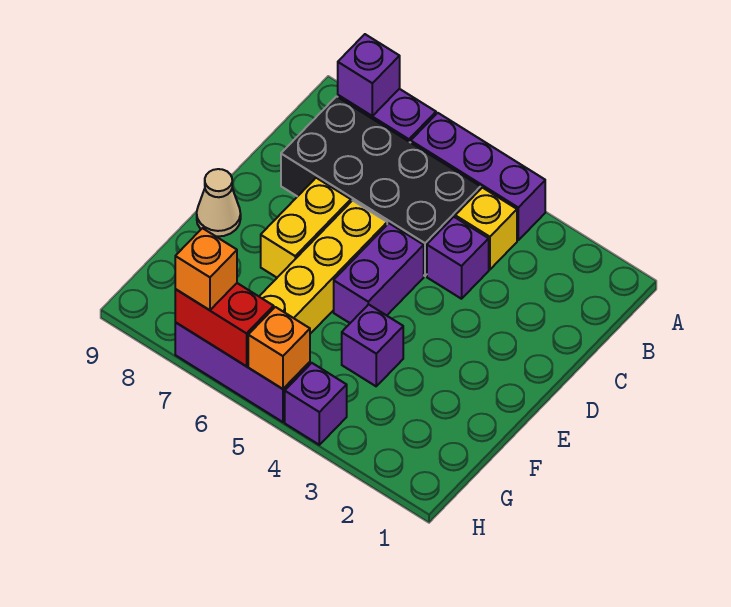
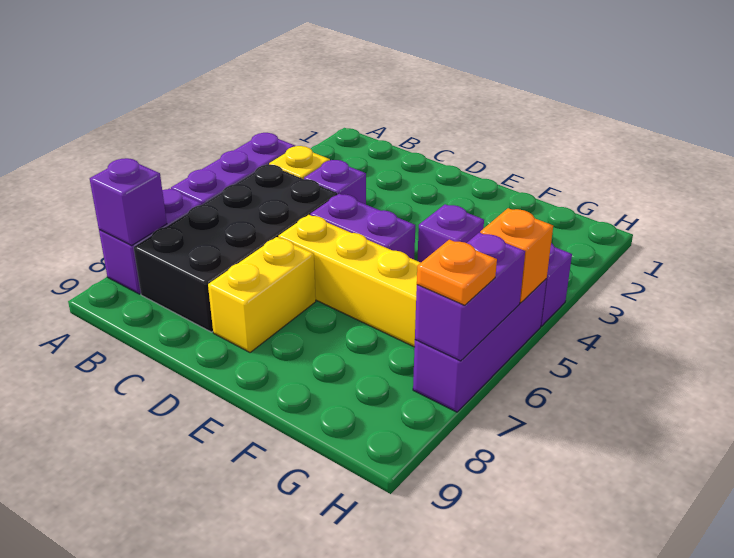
yellow 1x2 brick [261,178,351,277] -> yellow 1x2 brick turned to [208,237,316,353]
tan 1x1 cone [197,169,241,236] -> none
red 1x2 brick [175,283,274,366] -> purple 1x2 brick [415,233,525,361]
orange 1x1 brick [175,228,237,310] -> orange 1x1 plate [417,240,497,305]

